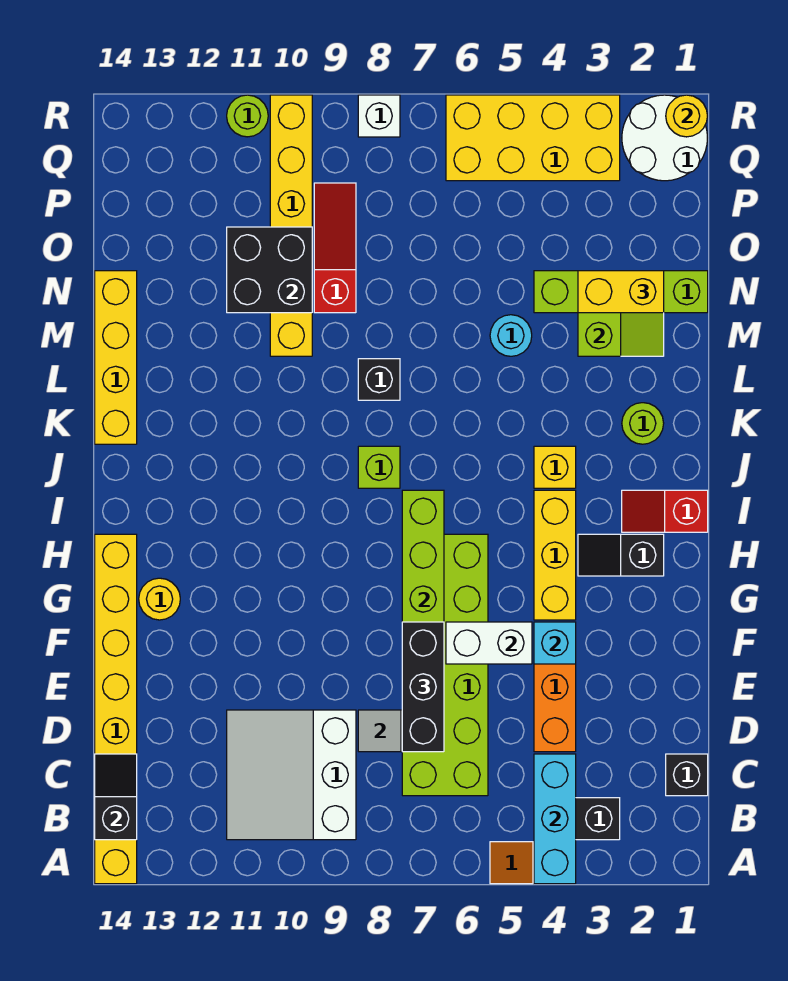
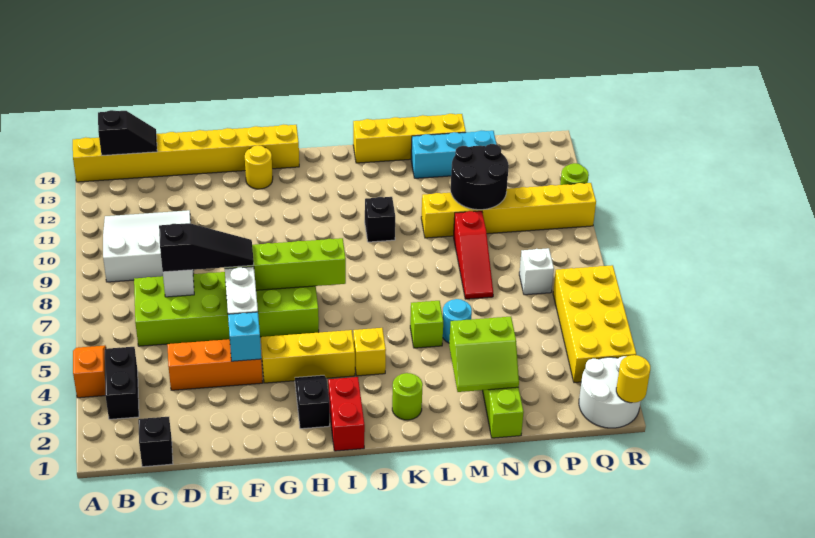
cyan 1x3 brick [534,754,576,884] -> cyan 1x3 brick moved to [411,131,496,178]
black 1x3 brick [402,622,444,752] -> black 1x3 slope [159,223,254,272]
red 1x2 slope [622,490,708,532] -> red 1x2 brick [328,377,365,451]
lime 1x1 brick [358,446,400,488] -> lime 1x1 brick moved to [410,301,443,348]
black 1x1 brick [358,359,400,400] -> black 1x1 brick moved to [365,197,395,242]
yellow 1x2 brick [578,271,664,313] -> none
red 1x3 slope [314,183,356,313] -> red 1x3 slope turned to [454,211,493,299]
black 2x2 brick [227,227,312,313] -> black 2x2 round brick [451,144,509,210]
white 1x1 brick [358,95,400,137] -> white 1x1 brick moved to [519,248,554,295]

